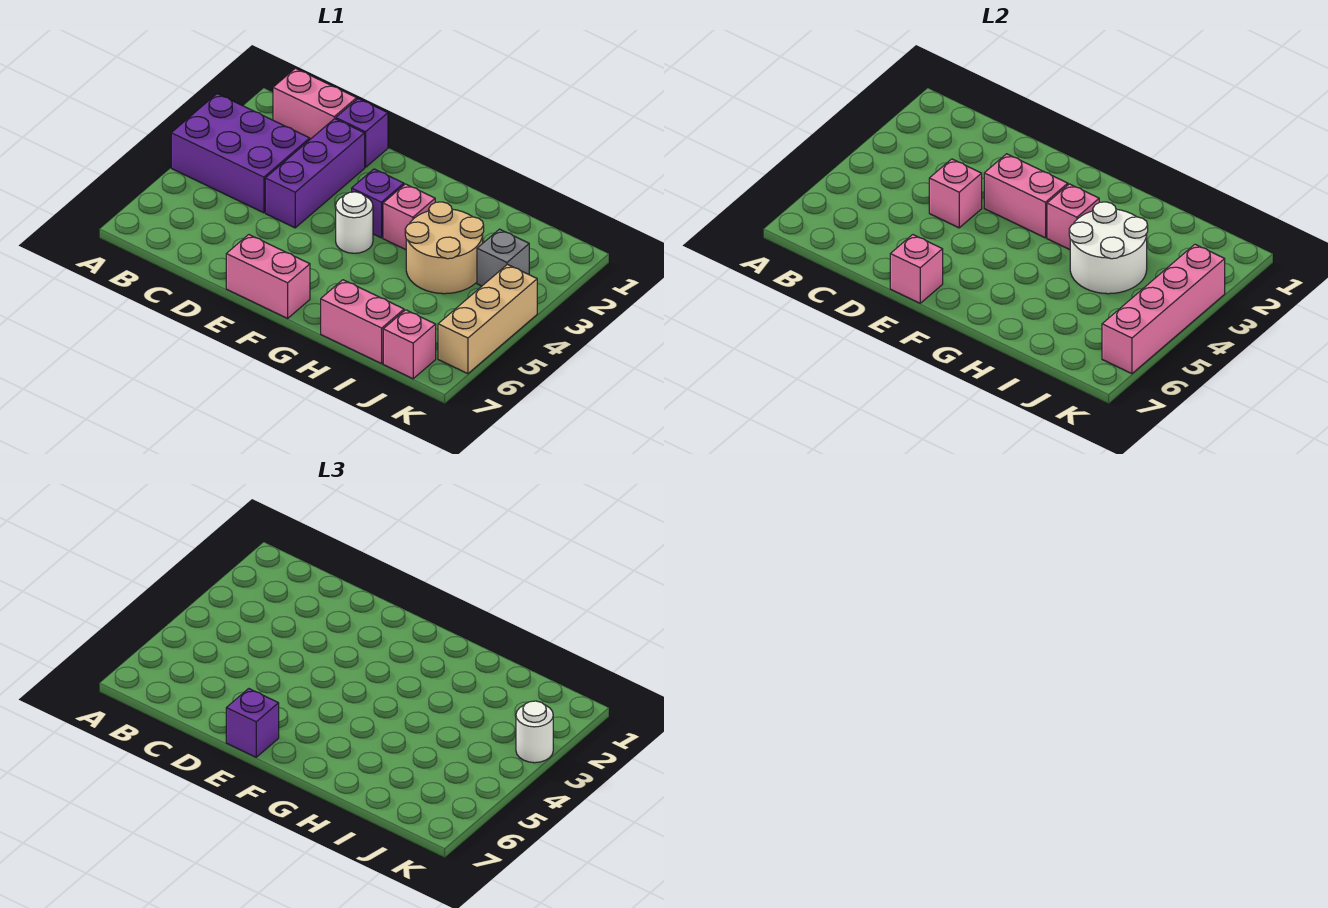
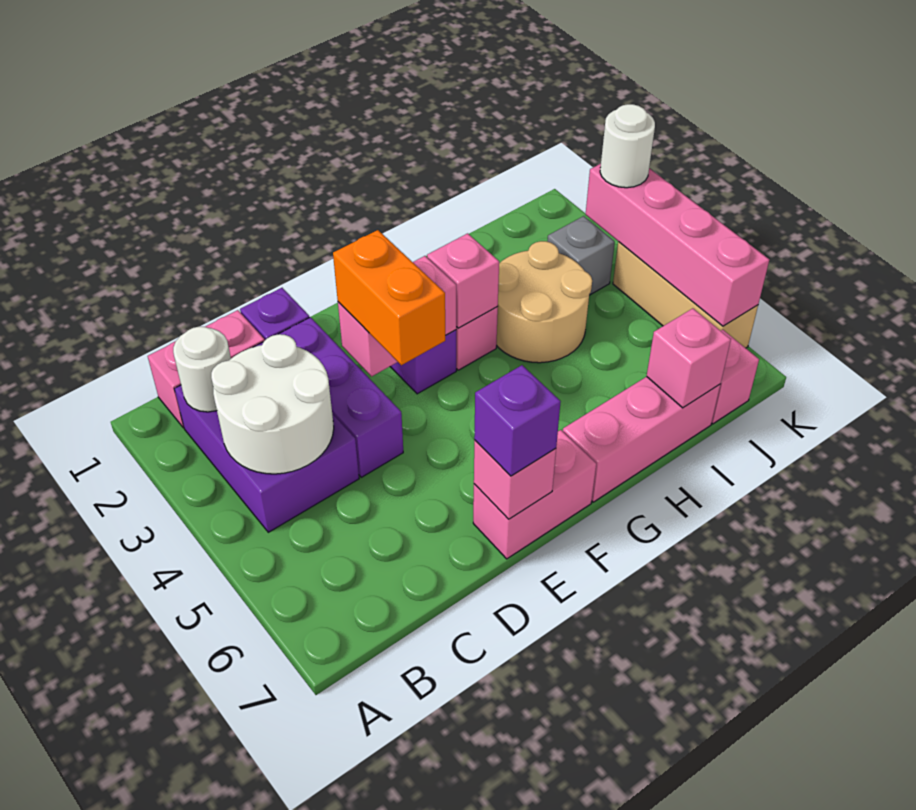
purple 2x3 brick [171,94,310,213] -> purple 2x3 brick turned to [175,342,359,532]
pink 1x1 brick [929,159,982,228] -> pink 1x1 brick moved to [647,308,731,408]
none -> orange 1x2 brick [333,230,445,365]
white 1x1 round brick [336,192,373,253] -> white 1x1 round brick moved to [173,327,231,412]
white 2x2 round brick [1069,202,1148,294] -> white 2x2 round brick moved to [211,334,334,474]
pink 1x2 brick [321,280,404,364] -> pink 1x3 brick [563,377,720,502]

